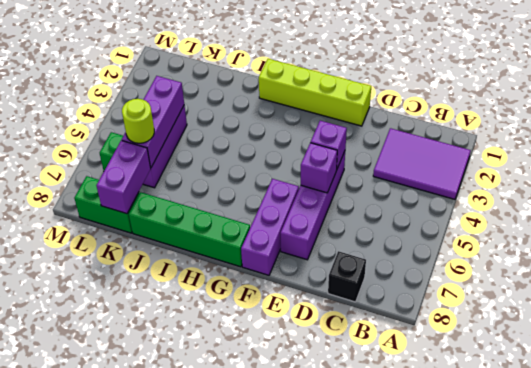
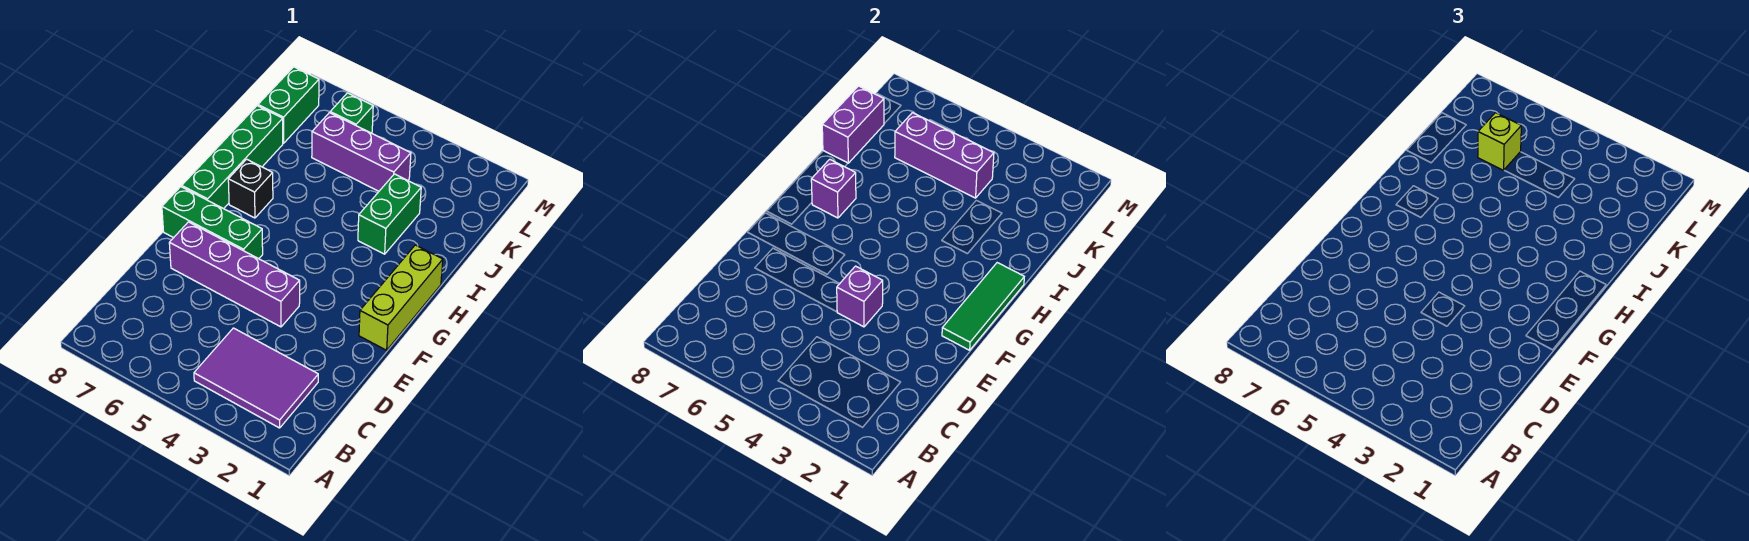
purple 2x3 tile [373,128,471,199] -> purple 2x3 tile turned to [194,328,318,428]
black 1x1 brick [328,251,366,302] -> black 1x1 brick moved to [228,159,273,218]
lime 1x4 brick [259,59,371,126] -> lime 1x3 brick [359,245,443,350]
purple 1x1 brick [301,143,337,193] -> purple 1x1 brick moved to [811,159,856,218]
none -> green 1x3 tile [942,263,1024,350]
purple 1x3 brick [241,179,299,275] -> green 1x3 brick [162,187,263,259]
none -> green 1x2 brick [358,174,421,254]
lime 1x1 round brick [122,99,154,143] -> lime 1x1 brick [1478,113,1521,170]
purple 1x2 brick [96,140,151,214] -> purple 1x2 brick turned to [822,86,884,163]

